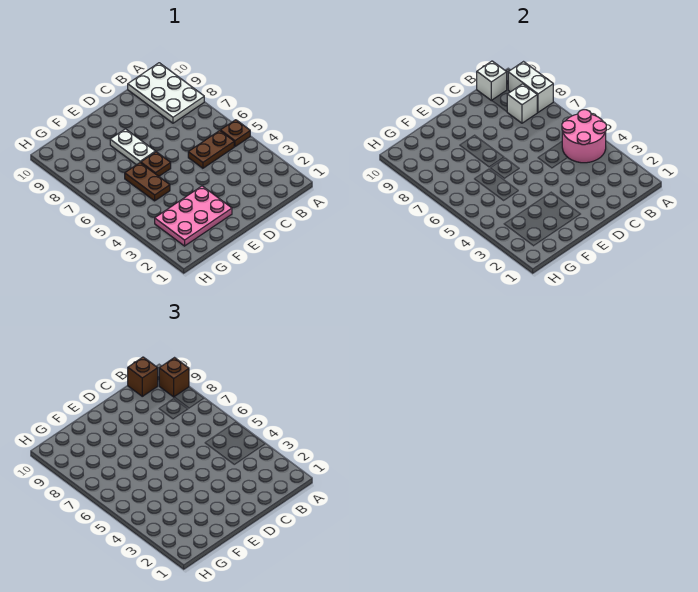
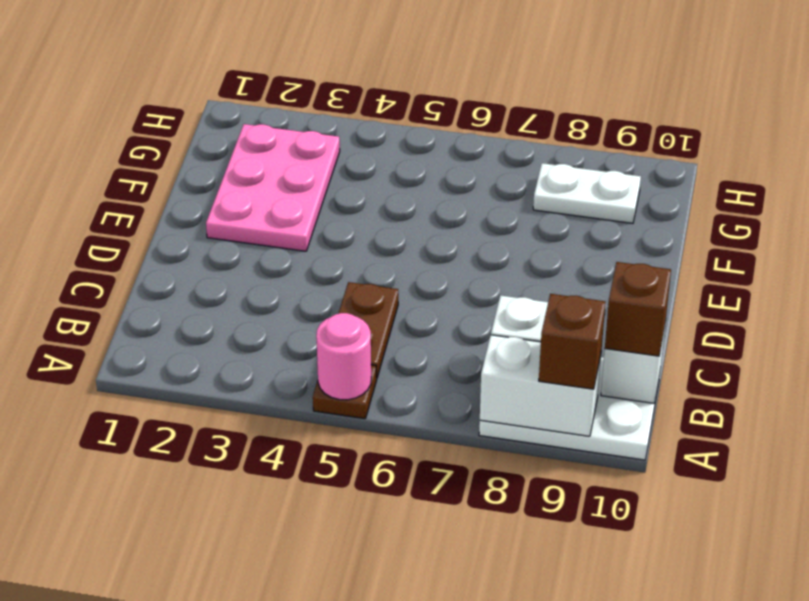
pink 2x2 round brick [562,110,606,163] -> pink 1x1 round brick [316,313,371,400]
brown 1x1 plate [141,152,171,176] -> none
white 1x2 plate [110,129,155,165] -> white 1x2 plate moved to [533,163,641,223]
brown 1x2 plate [125,163,170,201] -> none

